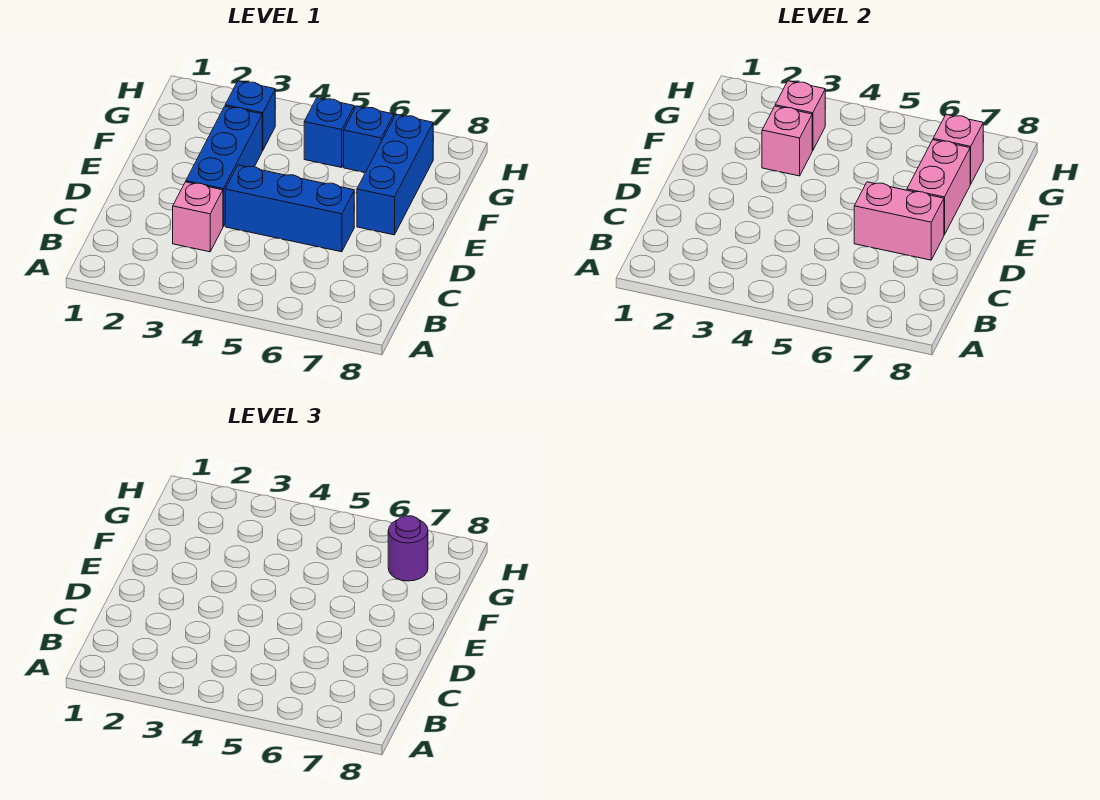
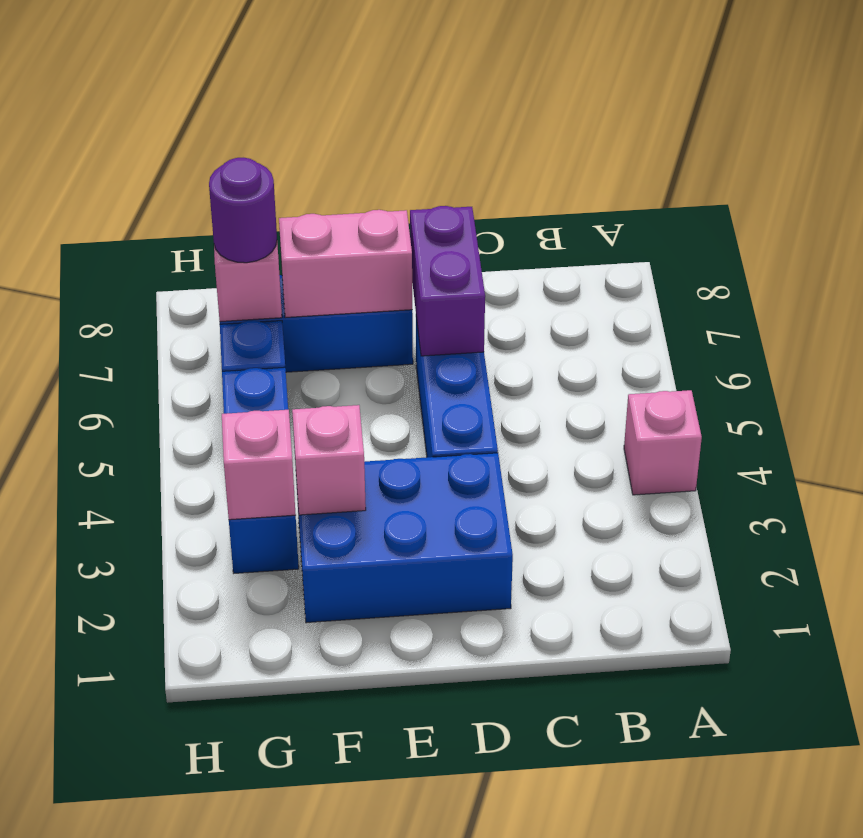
pink 1x1 brick [173,182,223,252] -> pink 1x1 brick moved to [624,390,702,495]
blue 1x3 brick [186,106,262,226] -> blue 2x3 brick [296,453,513,623]
pink 1x2 brick [854,182,944,260] -> purple 1x2 brick [410,206,485,356]

